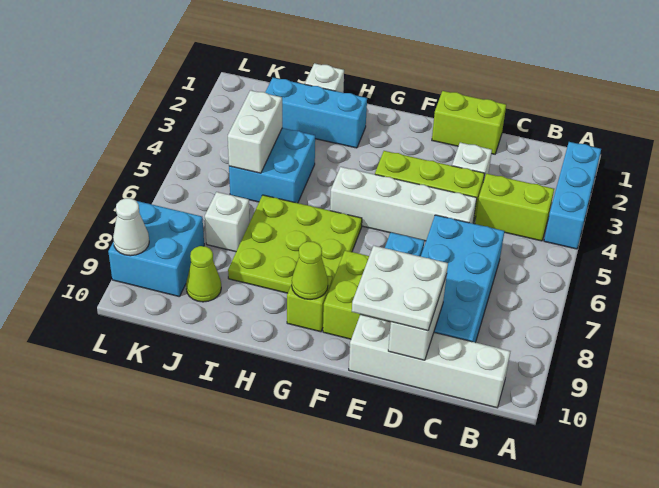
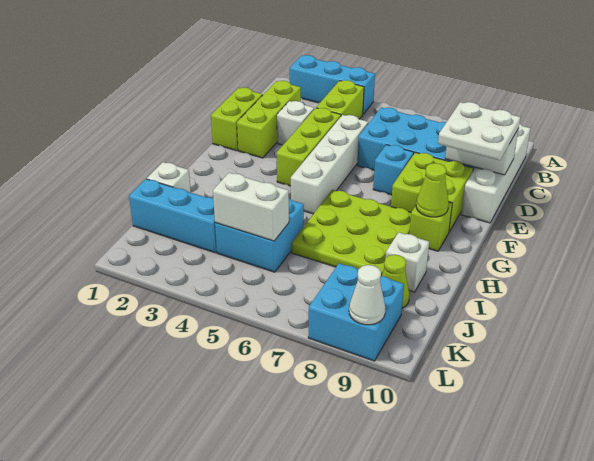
none -> lime 1x3 brick [237,81,301,158]
cyan 1x3 brick [265,78,367,148] -> cyan 1x3 brick turned to [129,179,217,253]
white 1x1 brick [205,192,250,252] -> white 1x1 brick moved to [386,232,429,292]

